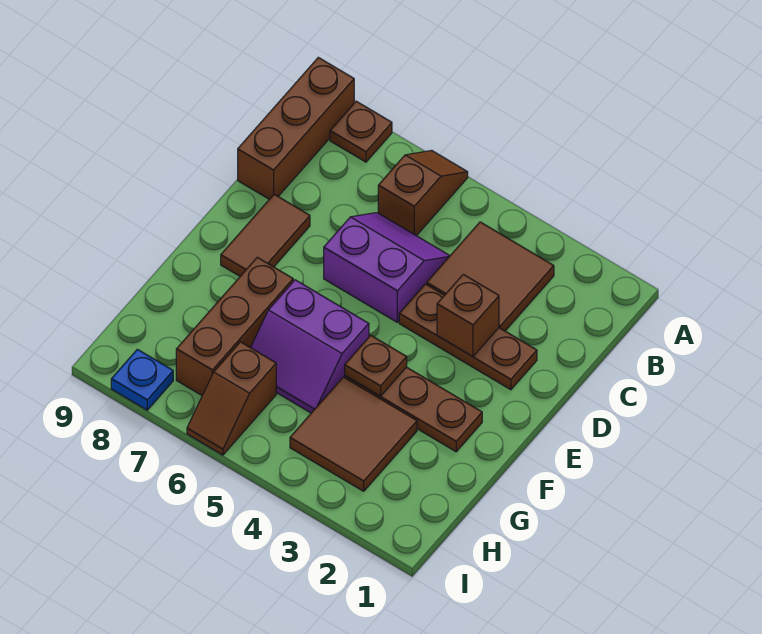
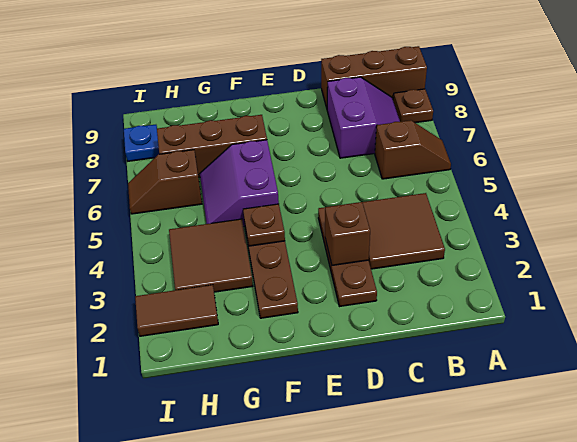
purple 2x2 slope [324,213,450,322] -> purple 2x2 slope moved to [327,77,400,158]
brown 1x2 tile [221,194,310,276] -> brown 1x2 tile moved to [135,285,218,336]

